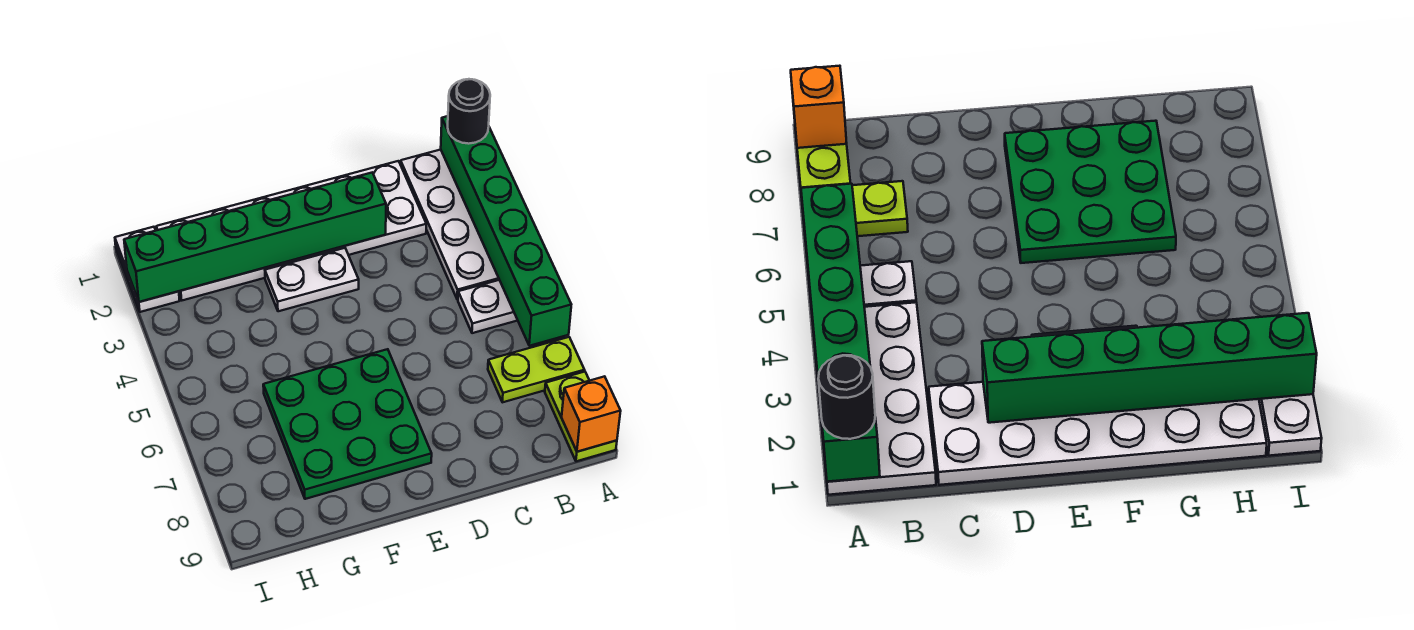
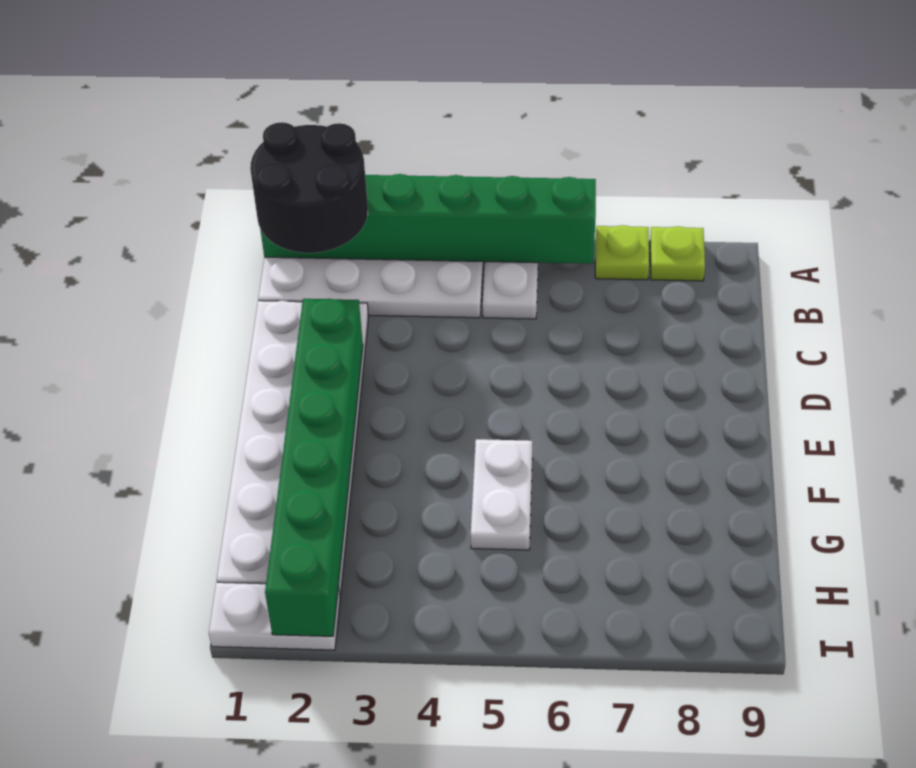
black 1x1 round brick [448,79,490,144] -> black 2x2 round brick [250,122,368,253]
lime 1x2 plate [488,337,584,402] -> lime 1x1 plate [595,225,649,280]
lime 1x2 plate [545,372,617,461] -> lime 1x1 plate [650,226,705,281]
orange 1x1 brick [562,376,621,452] -> none
white 1x2 plate [265,248,359,311] -> white 1x2 plate moved to [471,439,532,550]
green 3x3 plate [263,349,432,499] -> none

